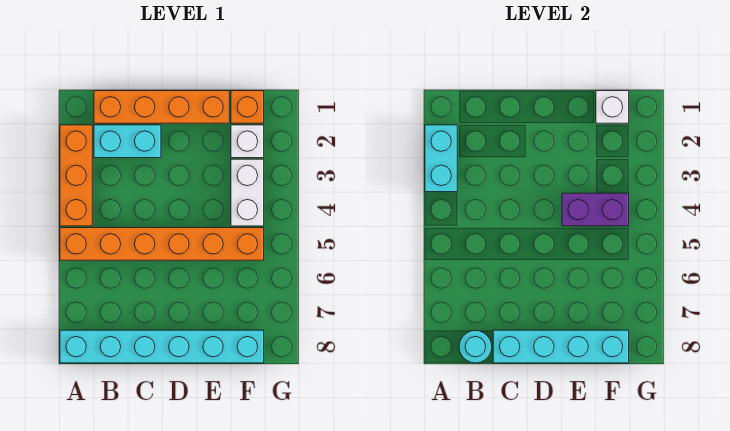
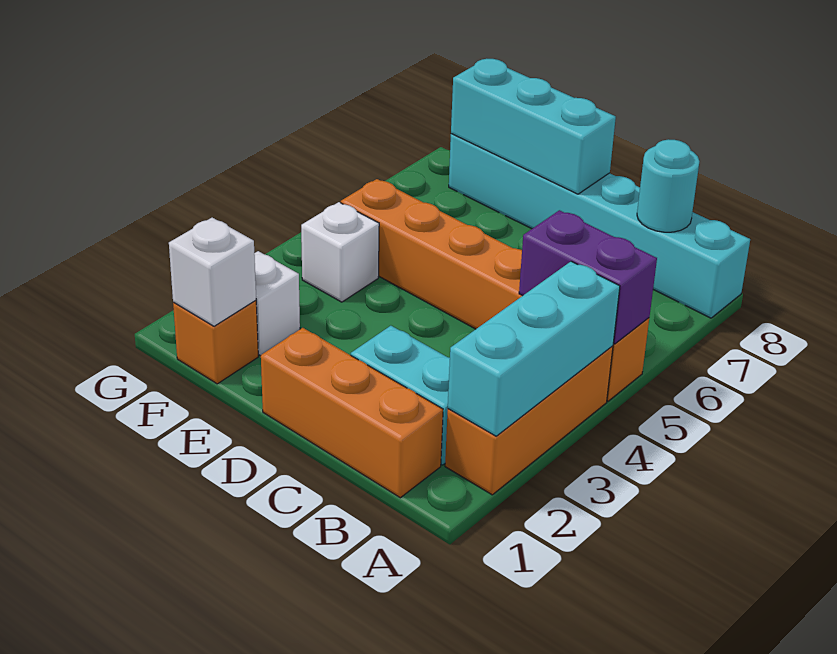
cyan 1x2 brick [425,125,457,192] -> cyan 1x3 brick [448,261,620,436]
orange 1x4 brick [94,91,229,123] -> orange 1x3 brick [261,328,443,498]
cyan 1x4 brick [493,330,629,363] -> cyan 1x3 brick [451,59,616,194]
purple 1x2 brick [562,193,629,226] -> purple 1x2 brick moved to [519,210,657,344]
white 1x2 brick [231,159,264,226] -> white 1x1 brick [301,202,379,302]

